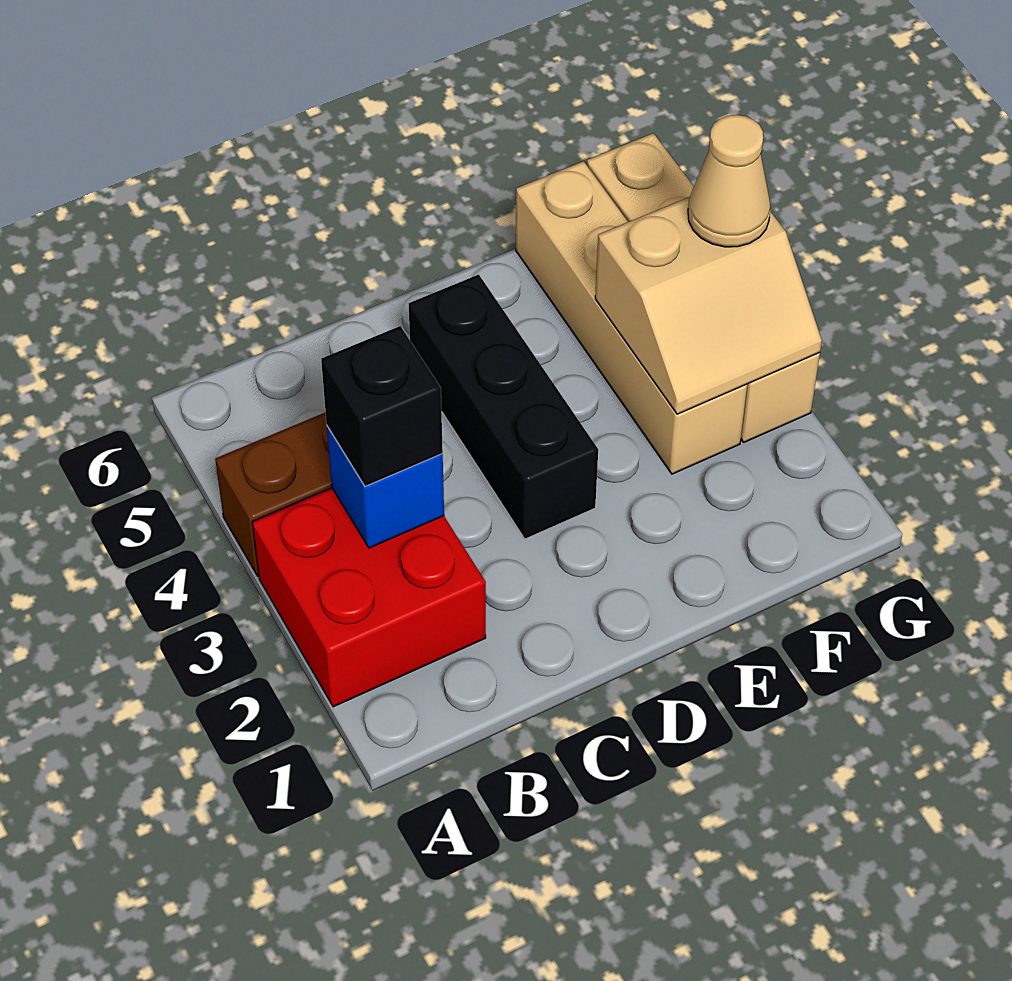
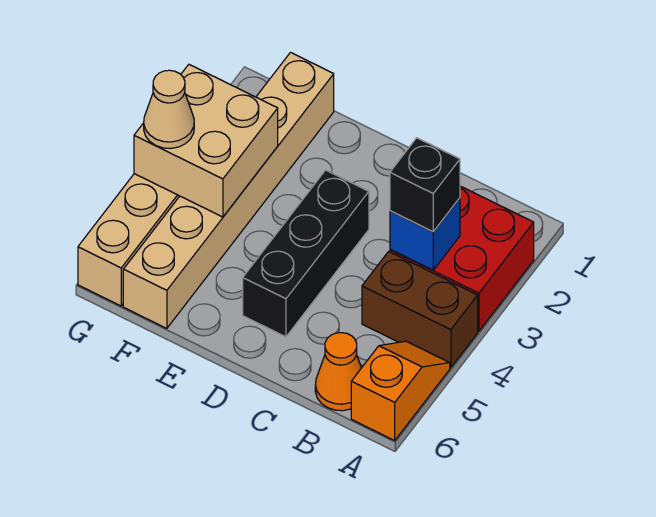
none -> orange 1x2 slope [351,341,450,440]
none -> orange 1x1 cone [315,333,361,411]
tan 1x4 brick [516,161,747,474] -> tan 1x6 brick [123,53,334,329]
tan 2x2 slope [595,197,822,414] -> tan 2x2 brick [134,65,278,217]

